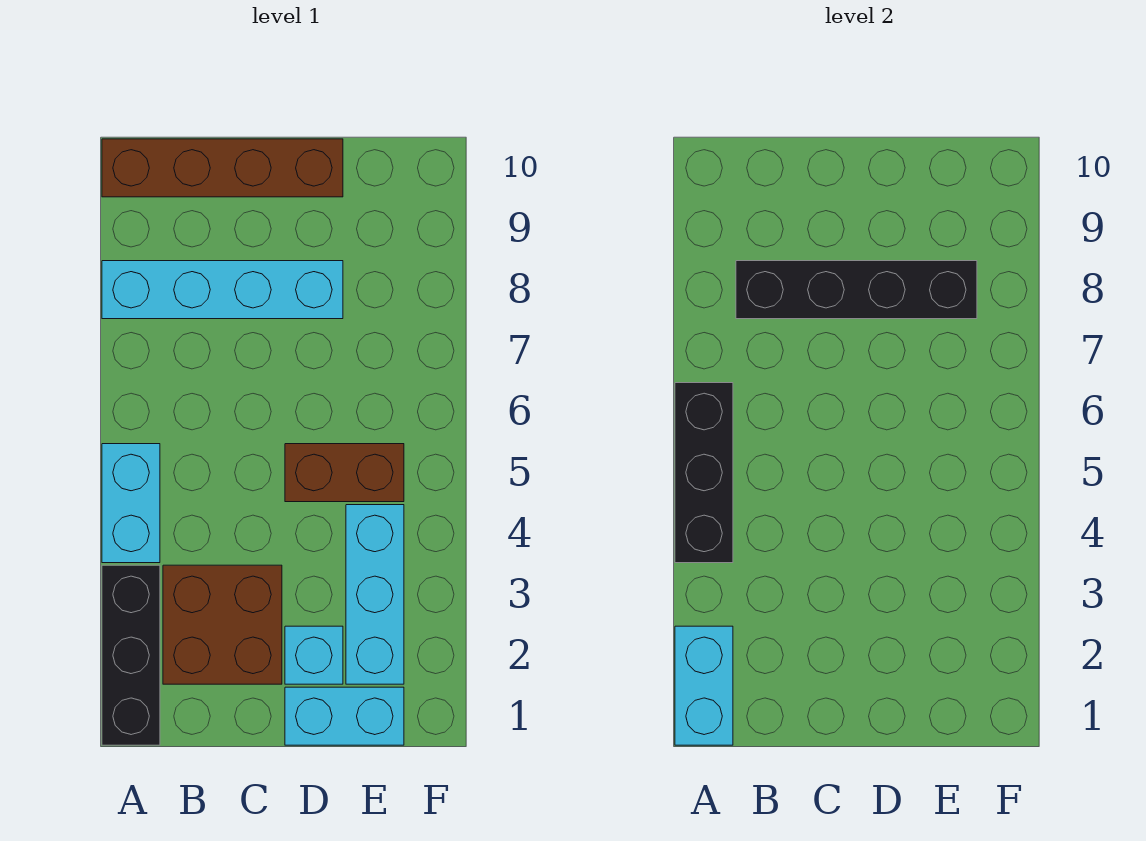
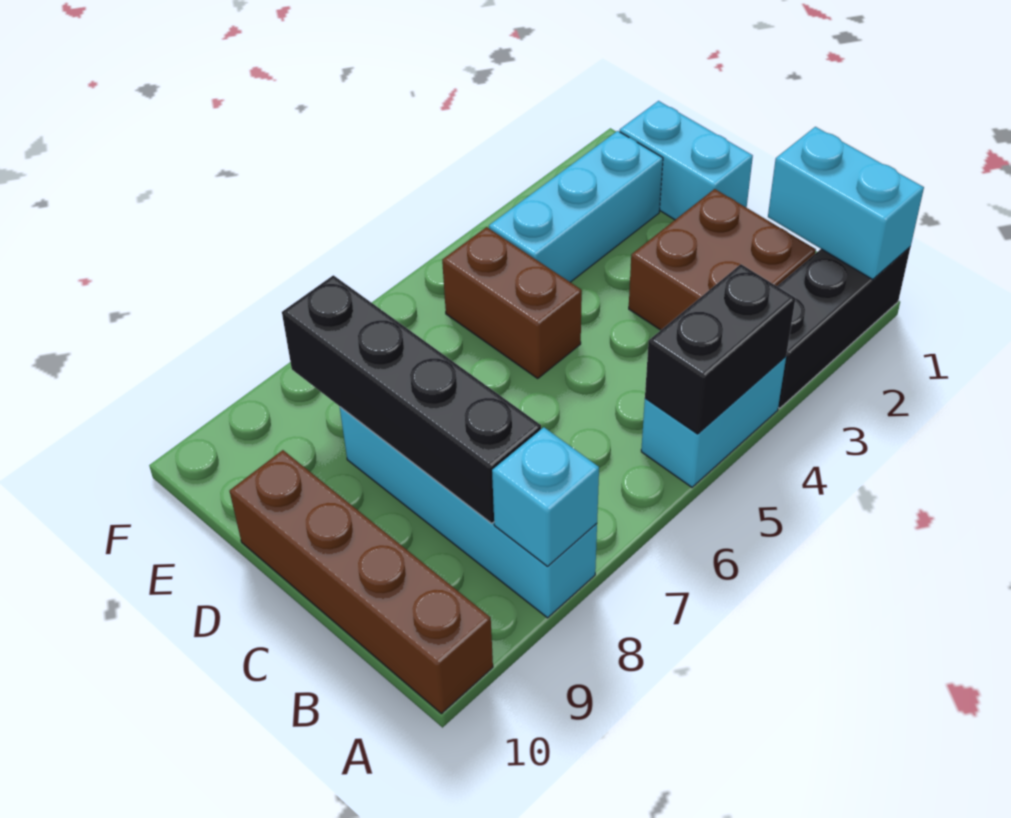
cyan 1x2 brick [675,626,733,745] -> cyan 1x2 brick turned to [768,127,924,280]
black 1x3 brick [675,383,733,563] -> black 1x2 brick [645,264,795,434]
cyan 1x1 brick [285,626,343,684] -> cyan 1x1 brick moved to [492,427,599,566]

